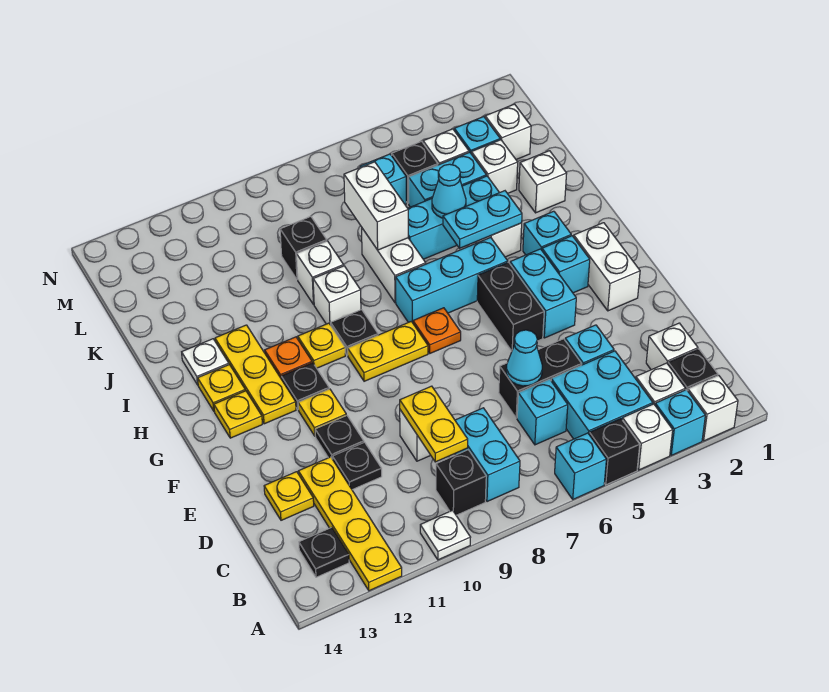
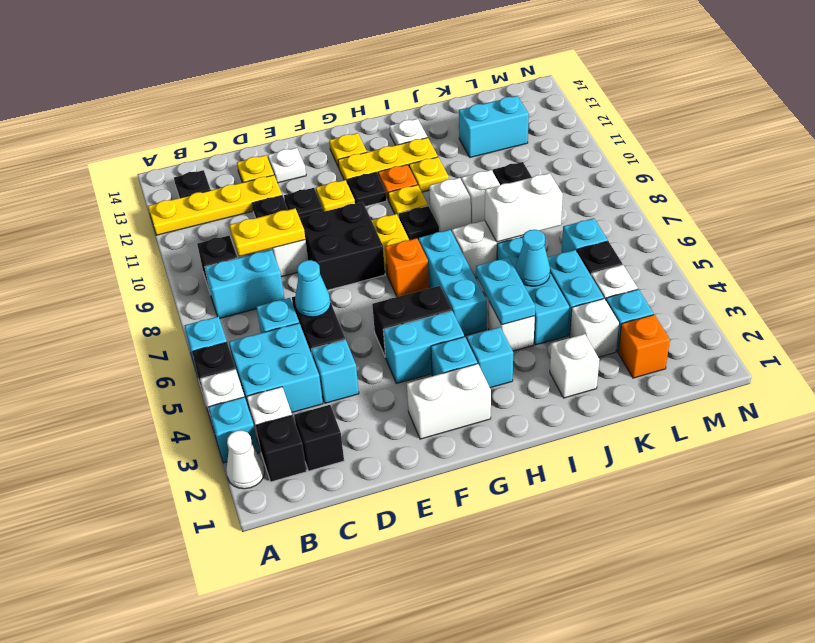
white 1x1 brick [688,375,738,441] -> white 1x1 cone [226,431,265,489]
white 1x1 plate [420,510,471,560] -> white 1x1 plate moved to [268,148,306,183]
white 1x1 brick [646,323,698,370] -> black 1x1 brick [294,405,344,471]
none -> black 2x2 brick [300,202,385,290]
orange 1x1 plate [413,308,461,353] -> orange 1x1 brick [385,238,429,297]
yellow 1x1 plate [198,365,245,411] -> yellow 1x1 plate moved to [409,157,449,192]
none -> cyan 1x2 brick [459,96,529,157]
white 1x1 brick [485,104,531,159] -> orange 1x1 brick [618,314,670,378]

